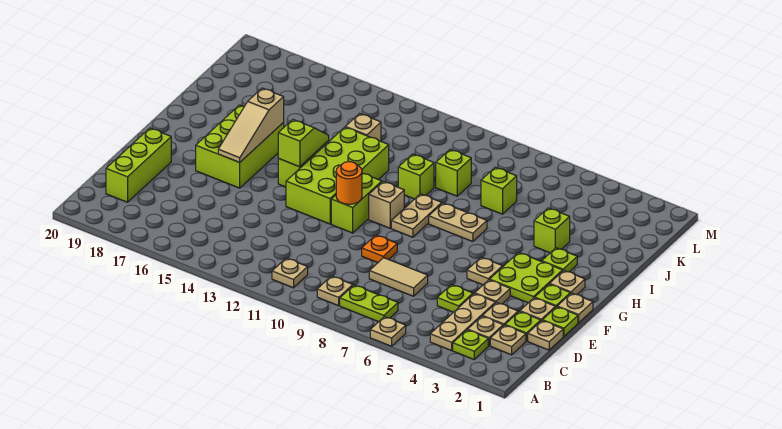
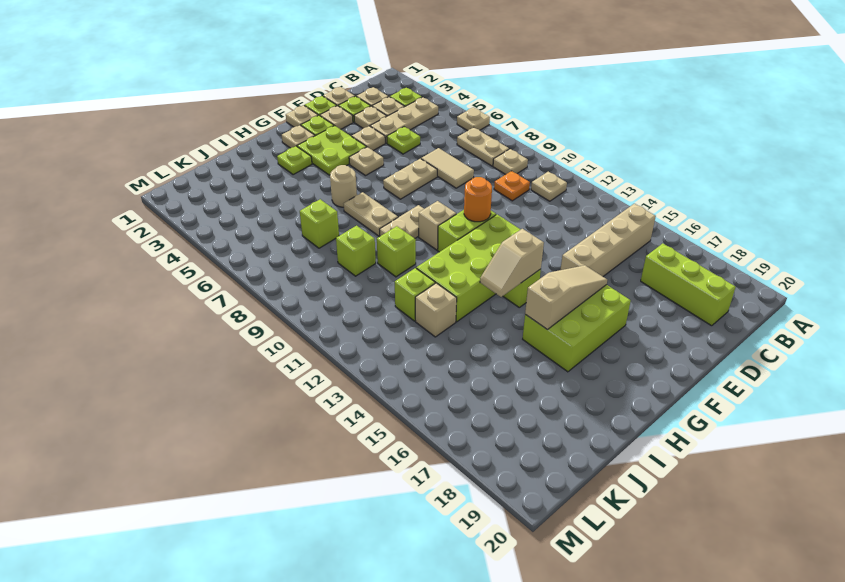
lime 1x2 plate [340,285,398,322] -> tan 1x2 plate [457,127,509,166]
none -> tan 1x4 brick [561,204,656,276]
lime 1x3 brick [106,128,171,202] -> lime 1x3 brick turned to [641,243,736,326]
none -> tan 1x2 plate [383,159,437,199]
orange 1x1 plate [362,235,397,263] -> orange 1x1 plate moved to [494,171,530,201]
lime 1x2 slope [278,120,329,167] -> tan 1x2 slope [480,229,544,297]
none -> tan 1x1 round brick [330,165,357,207]
lime 1x1 brick [534,208,570,253] -> lime 1x1 brick moved to [395,268,435,321]

